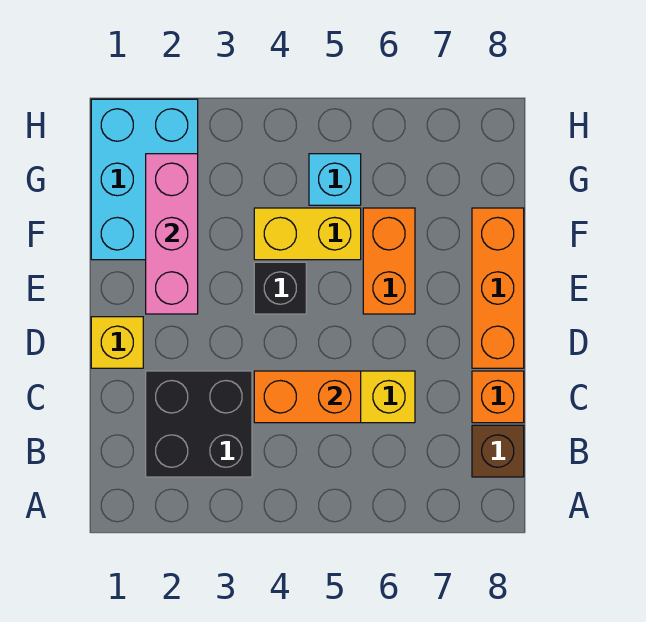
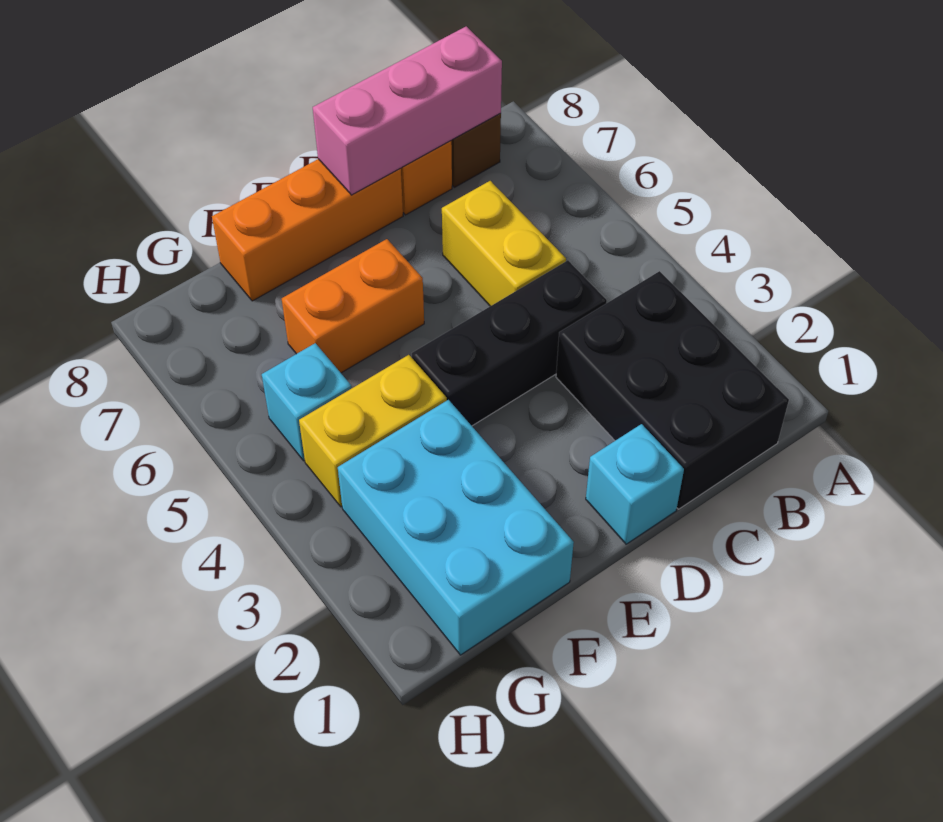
black 2x2 brick [146,371,252,477] -> black 2x3 brick [556,271,789,509]
orange 1x2 brick [254,371,361,423] -> none
yellow 1x1 brick [91,317,143,368] -> cyan 1x1 brick [586,424,684,544]
pink 1x3 brick [146,154,198,314] -> pink 1x3 brick moved to [313,26,502,195]
black 1x1 brick [254,262,306,314] -> black 1x3 brick [412,260,607,426]
cyan 2x3 brick [91,99,198,260] -> cyan 2x3 brick turned to [338,400,574,655]
yellow 1x2 brick [254,208,361,260] -> yellow 1x2 brick turned to [299,355,447,507]

